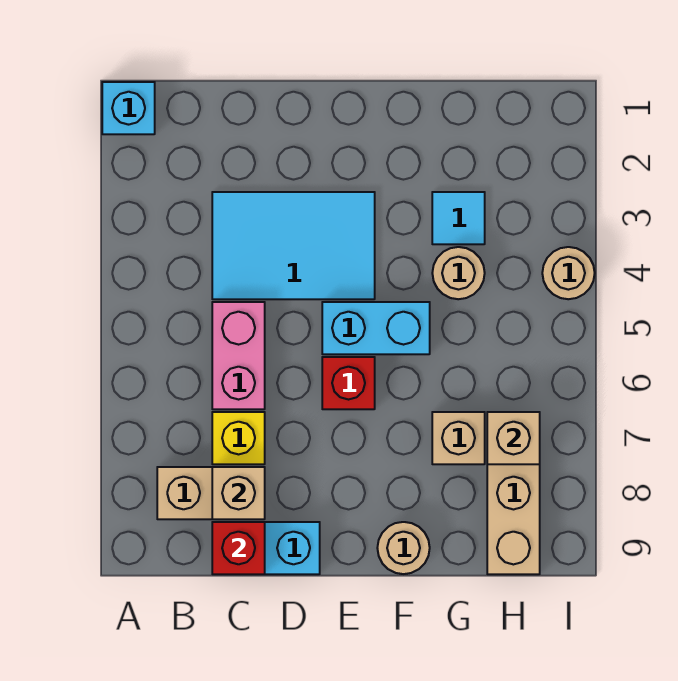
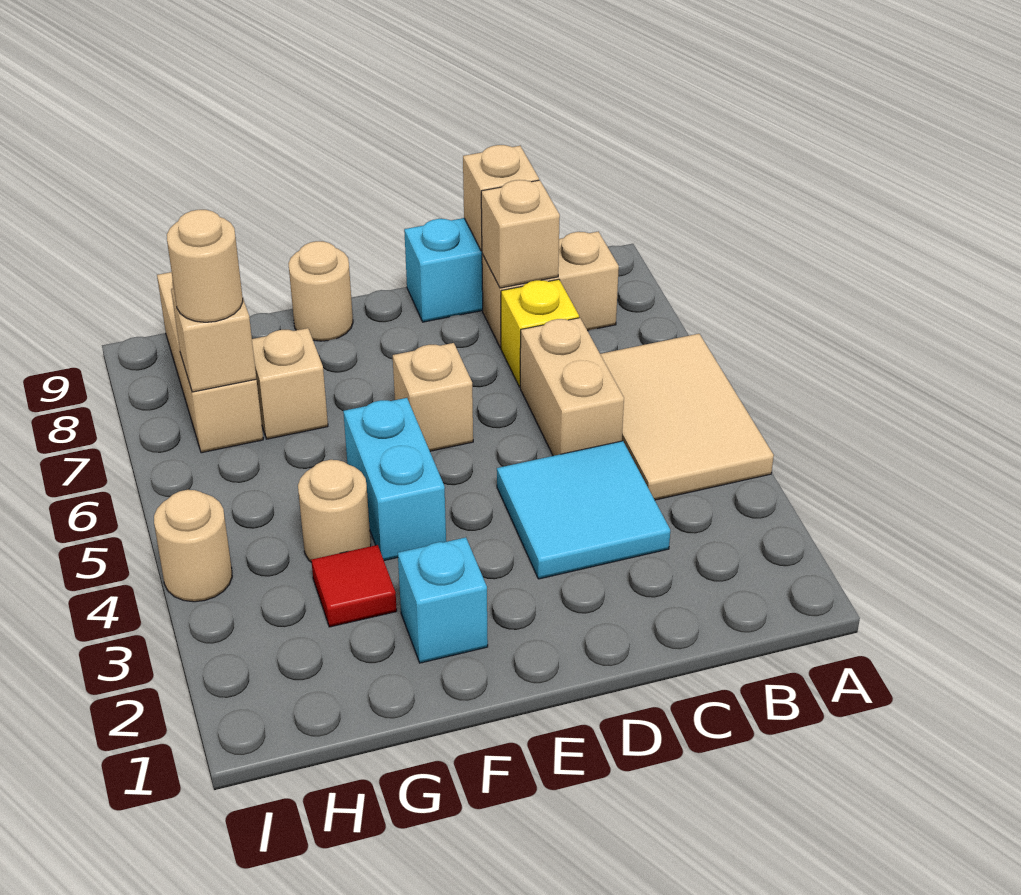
cyan 1x1 brick [102,82,155,134] -> cyan 1x1 brick moved to [398,537,488,663]
none -> tan 2x3 tile [600,334,774,500]
cyan 2x3 tile [212,192,375,299] -> cyan 2x2 tile [497,441,670,579]
pink 1x2 brick [212,302,265,409] -> tan 1x2 brick [520,318,624,456]
red 1x1 brick [212,522,265,574] -> tan 1x1 brick [463,145,539,251]
cyan 1x2 brick [322,302,430,354] -> cyan 1x2 brick turned to [343,398,446,560]
red 1x1 brick [322,357,375,409] -> tan 1x1 brick [393,343,473,451]
cyan 1x1 tile [432,192,485,244] -> red 1x1 tile [311,545,397,627]
none -> tan 1x1 round brick [167,210,243,322]

